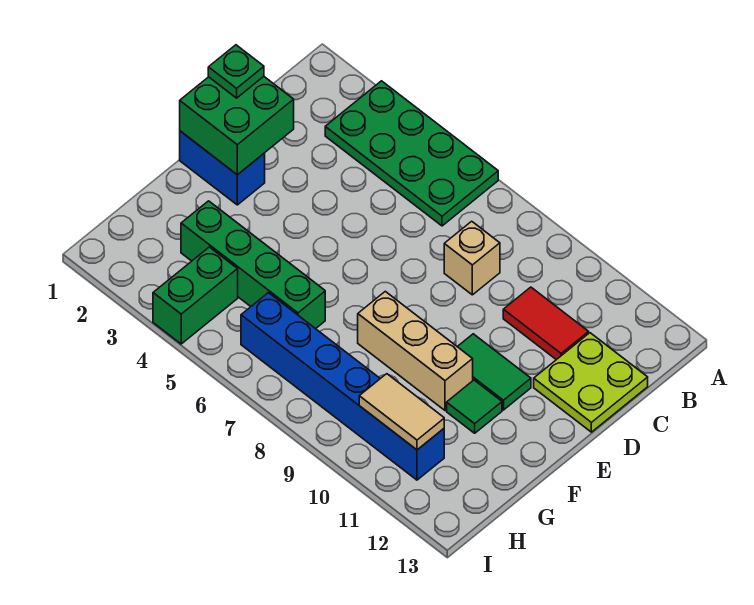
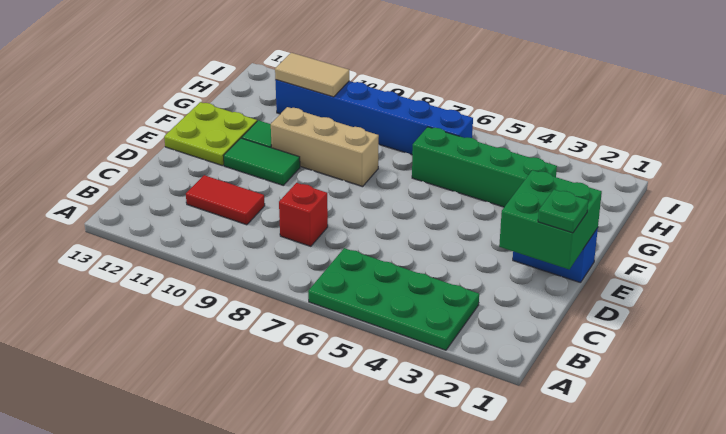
tan 1x1 brick [444,221,500,295] -> red 1x1 brick [279,183,328,246]
lime 2x2 plate [534,333,648,432] -> lime 2x2 plate moved to [164,102,257,166]
green 1x2 brick [153,247,238,344] -> none

